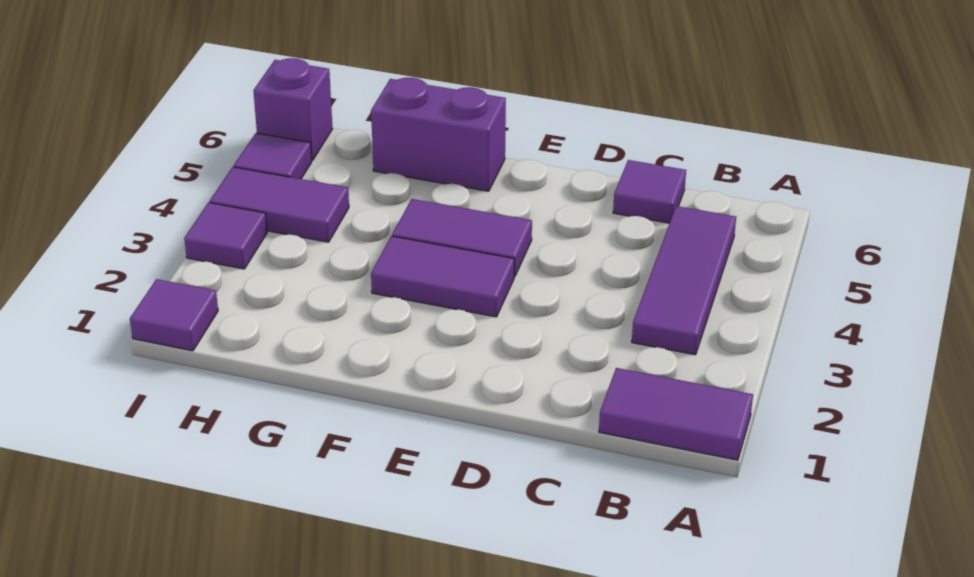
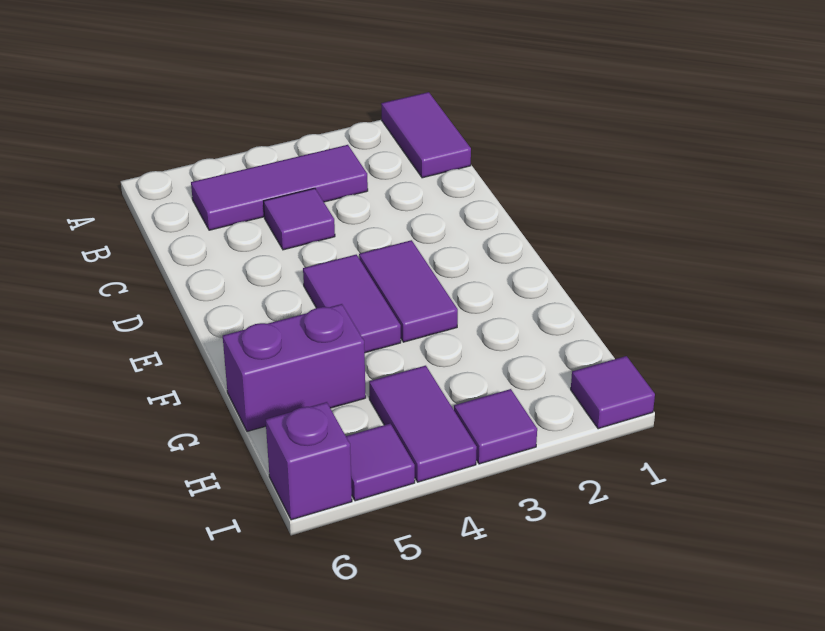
purple 1x1 tile [613,160,686,223] -> purple 1x1 tile moved to [264,188,335,250]
purple 1x2 brick [371,78,506,191] -> purple 1x2 brick turned to [223,304,366,431]

